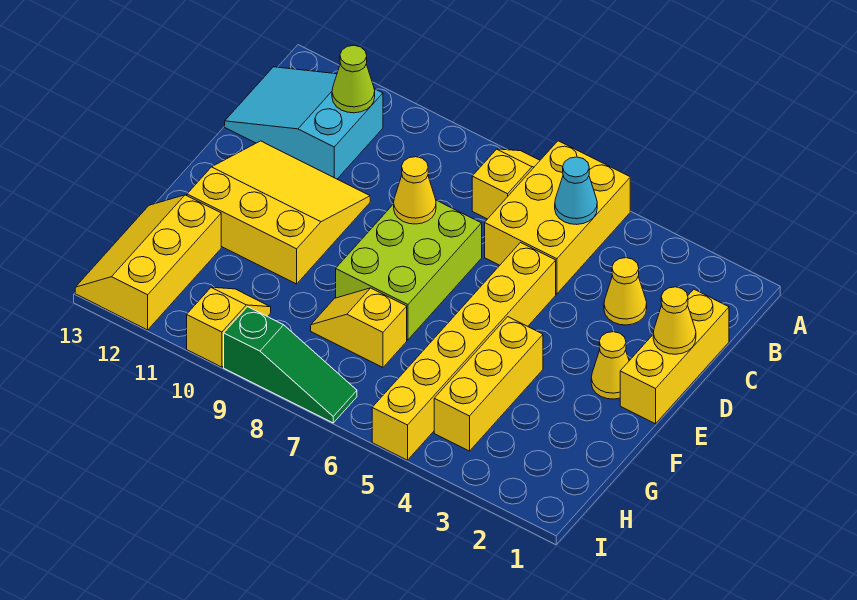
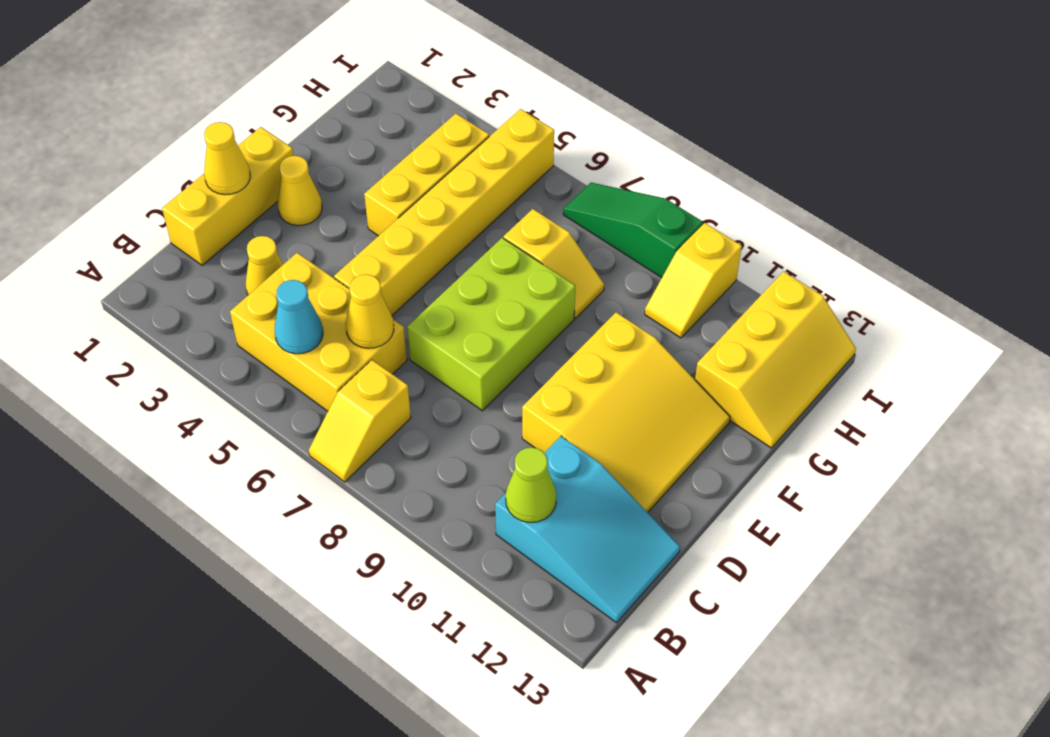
yellow 2x3 brick [485,141,630,294] -> yellow 2x3 brick turned to [230,253,407,411]
yellow 1x1 cone [394,157,436,224] -> yellow 1x1 cone moved to [346,275,394,348]
yellow 3x3 slope [187,141,370,284] -> yellow 3x3 slope turned to [522,312,730,512]

